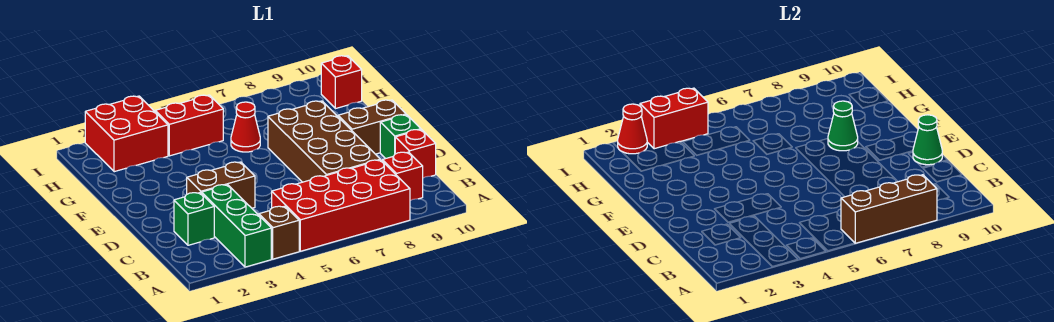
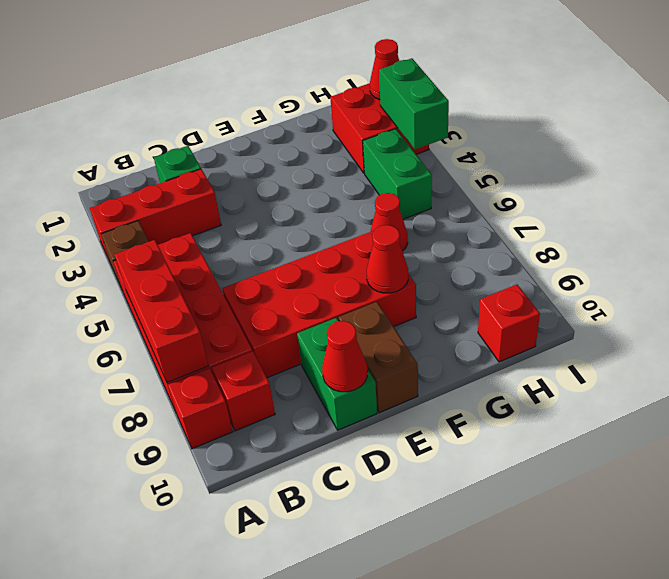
green 1x3 brick [202,185,271,267] -> red 1x3 brick [90,169,221,262]
brown 1x3 brick [841,175,937,243] -> red 1x3 brick [114,240,209,383]
brown 2x4 brick [268,101,380,182] -> red 2x4 brick [222,231,416,378]
red 1x1 brick [395,130,436,178] -> red 1x1 brick moved to [168,368,233,449]
brown 1x2 brick [187,162,255,208] -> none
green 1x1 brick [380,115,421,159] -> green 1x2 brick [297,318,377,430]
green 1x1 cone [913,115,942,165] -> red 1x1 cone [322,321,368,392]
green 1x1 cone [828,101,858,151] -> red 1x1 cone [367,225,408,293]
red 1x2 brick [155,95,223,156] -> green 1x2 brick [363,129,432,219]
red 1x2 brick [640,88,708,149] -> green 1x2 brick [379,58,449,149]

